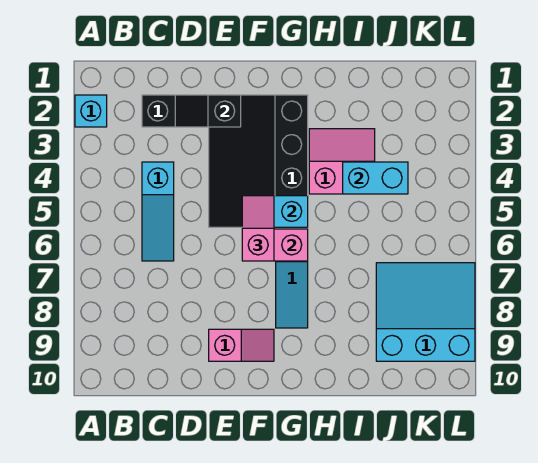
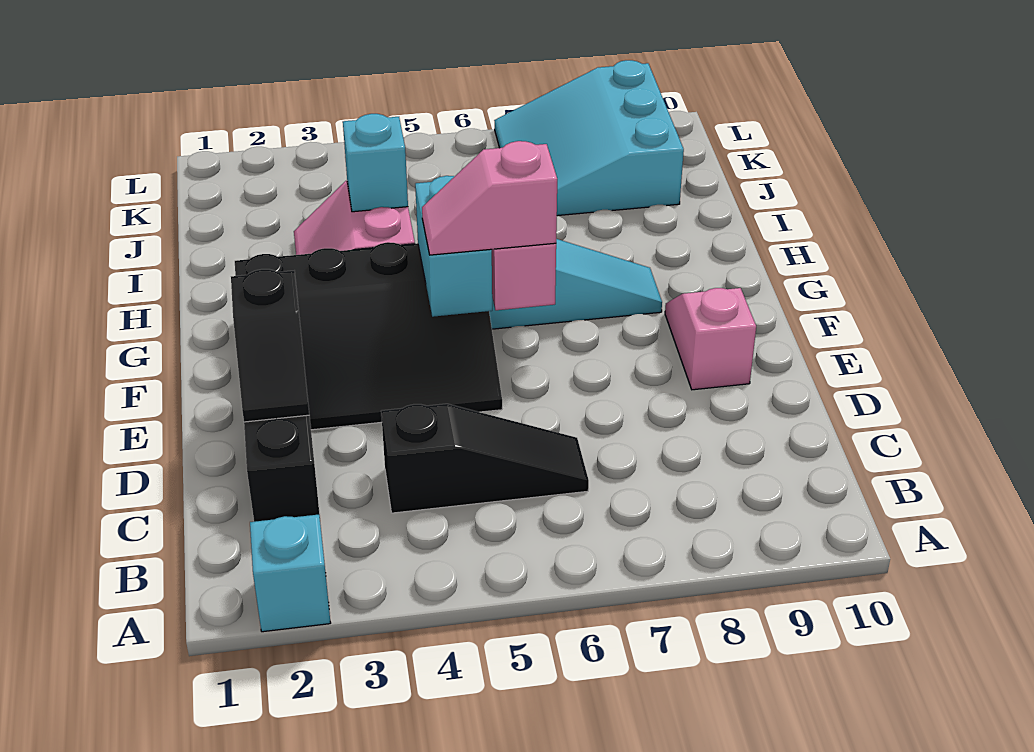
cyan 1x3 slope [142,162,174,261] -> black 1x3 slope [381,404,589,513]
cyan 1x2 brick [343,162,408,194] -> cyan 1x1 brick [343,114,408,212]

